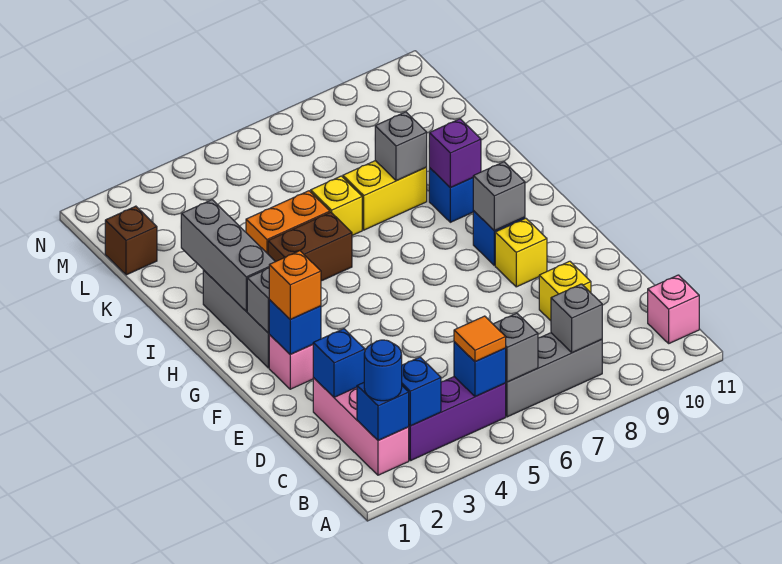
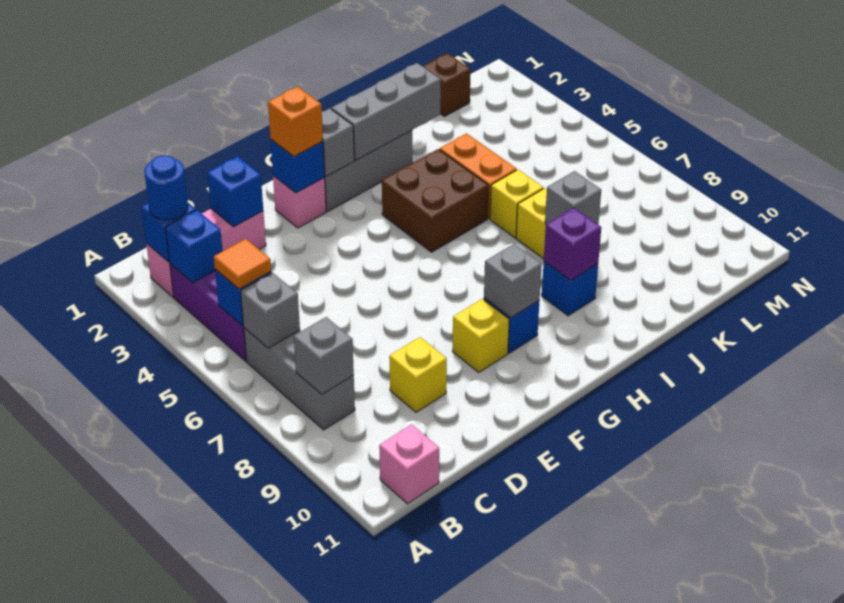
brown 1x2 brick [268,212,352,281] -> brown 2x2 brick [382,149,488,252]

